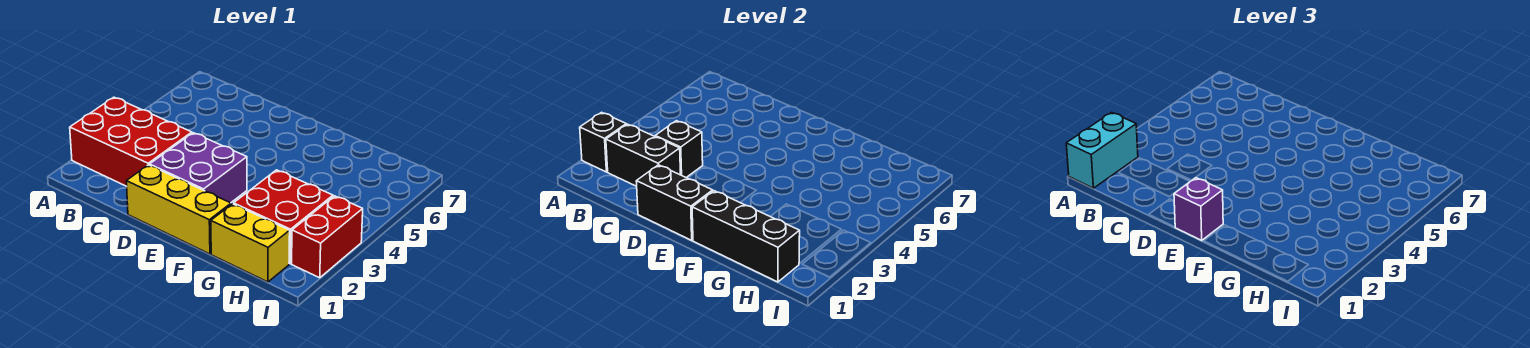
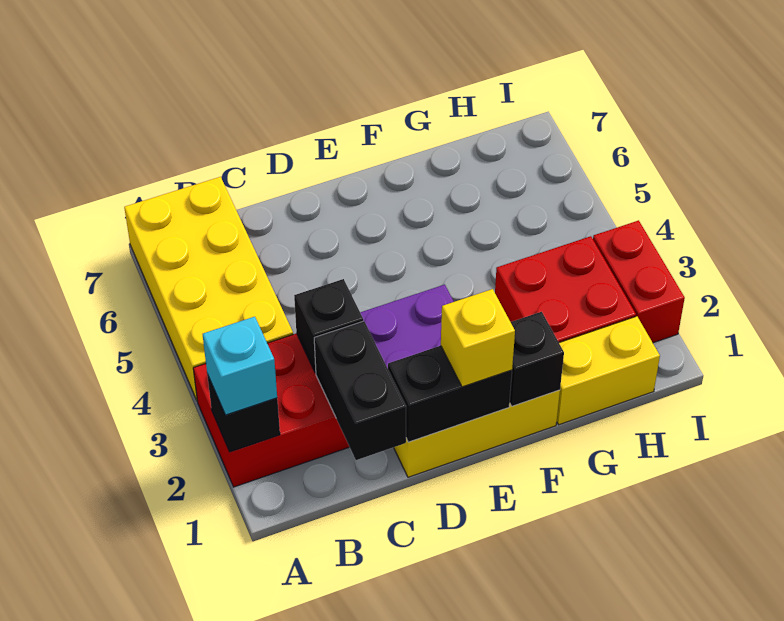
cyan 1x2 brick [1066,112,1138,188] -> cyan 1x1 brick [203,317,277,415]
none -> yellow 2x4 brick [124,177,293,400]
black 1x2 brick [606,124,681,186] -> black 1x2 brick turned to [314,321,406,460]
purple 1x1 brick [1174,178,1223,240] -> yellow 1x1 brick [441,289,515,387]
black 1x3 brick [692,191,800,282] -> black 1x1 brick [510,312,564,406]

